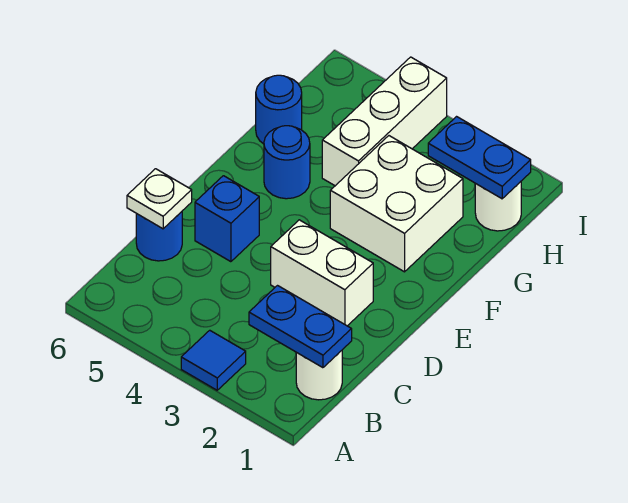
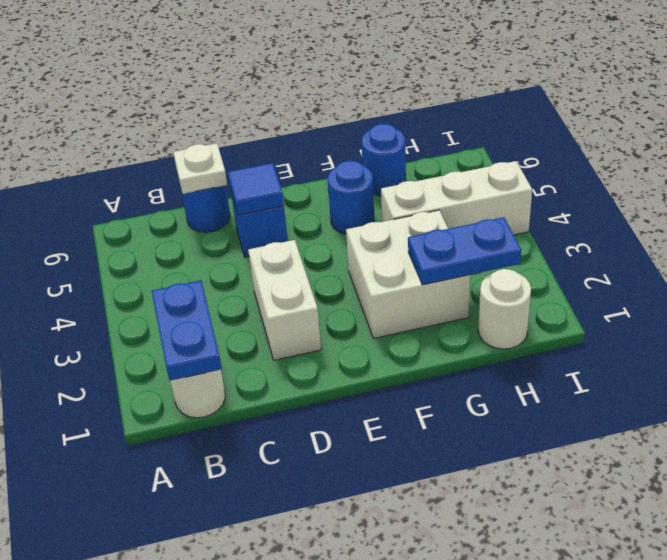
blue 1x1 tile [181,330,246,390] -> blue 1x1 tile moved to [228,163,284,215]
blue 1x2 plate [428,117,531,199] -> blue 1x2 plate turned to [408,217,521,285]

